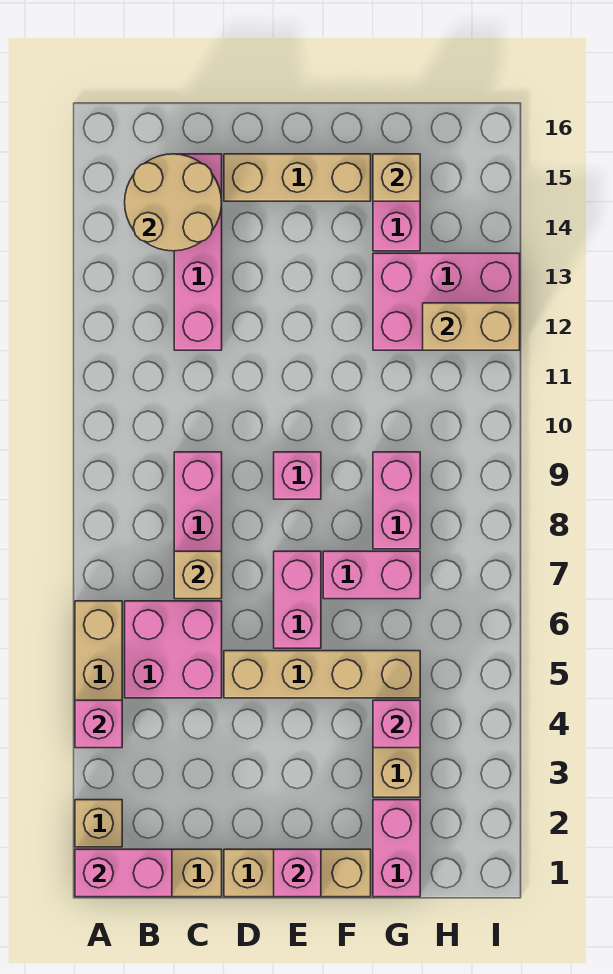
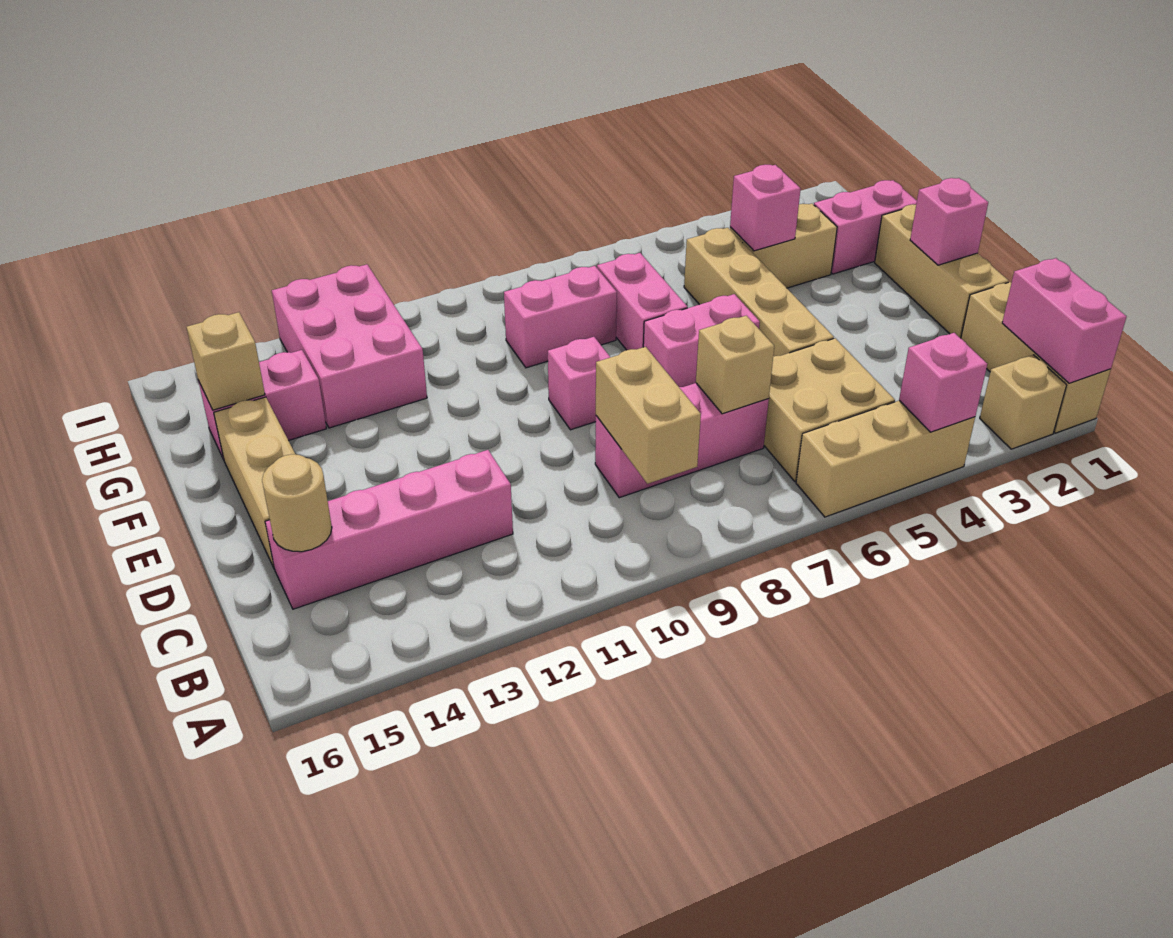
pink 2x2 brick [125,601,222,698] -> tan 2x2 brick [764,338,895,481]
tan 2x2 round brick [125,154,222,251] -> tan 1x1 round brick [262,454,332,552]
tan 1x2 brick [423,303,520,350] -> tan 1x2 brick moved to [596,347,701,484]

